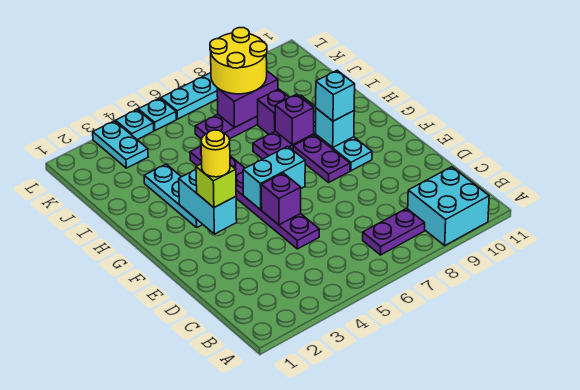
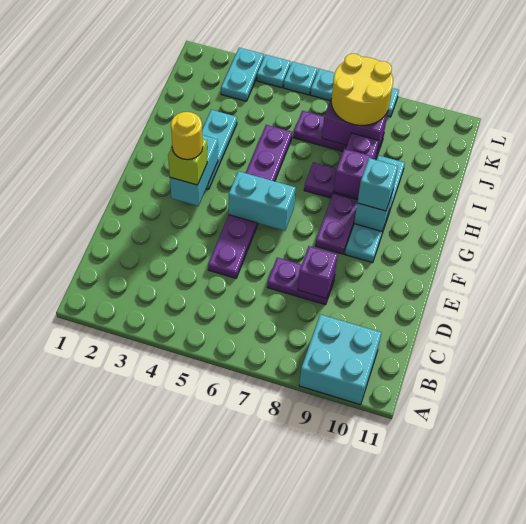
purple 1x2 plate [363,208,425,255] -> purple 1x2 plate moved to [267,258,335,305]
purple 1x1 brick [261,173,301,225] -> purple 1x1 brick moved to [298,246,338,298]

